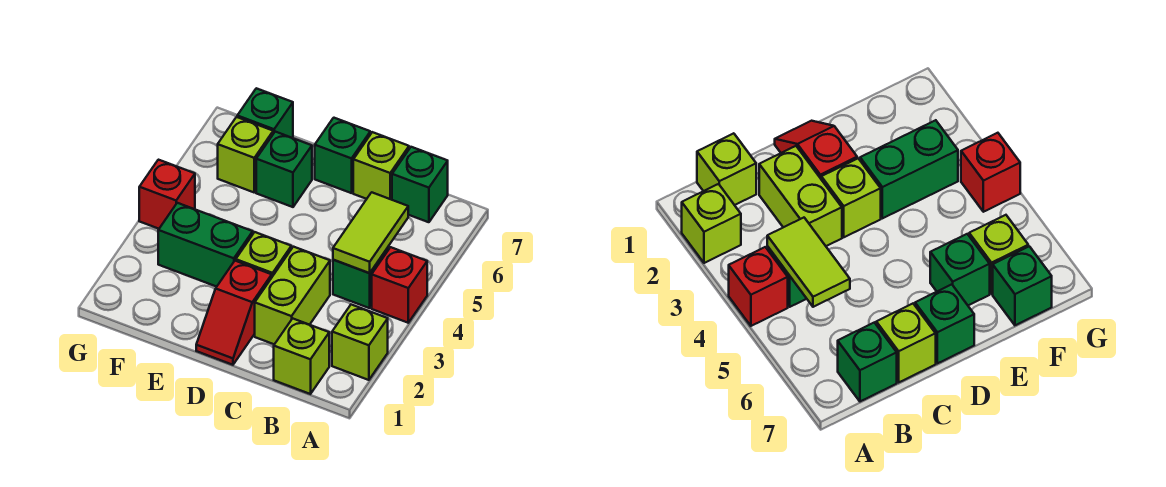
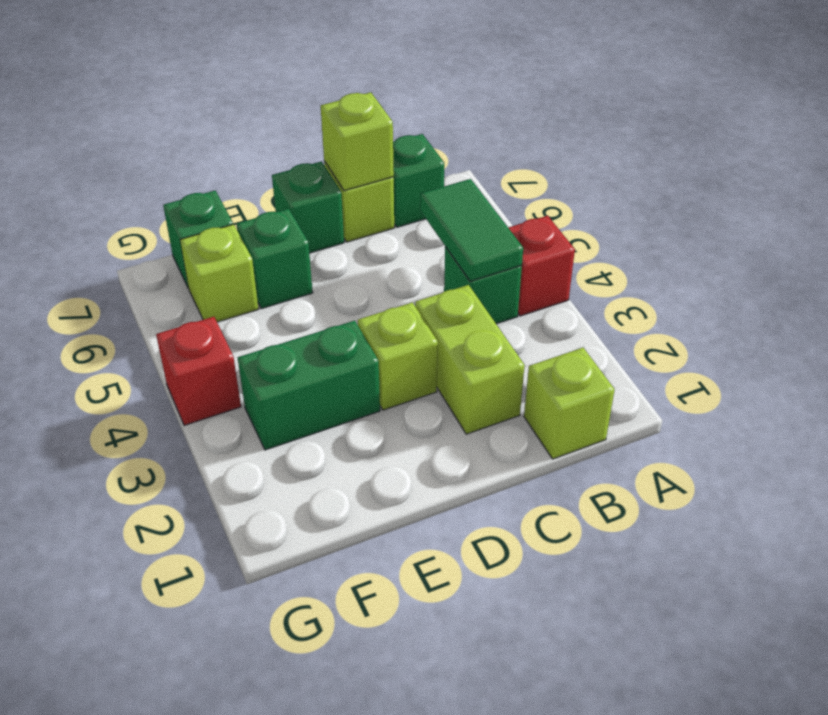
lime 1x1 brick [332,305,388,380] -> lime 1x1 brick moved to [321,92,394,191]
lime 1x2 tile [333,192,408,273] -> green 1x2 tile [420,179,523,281]
red 1x2 slope [196,261,272,365] -> none

